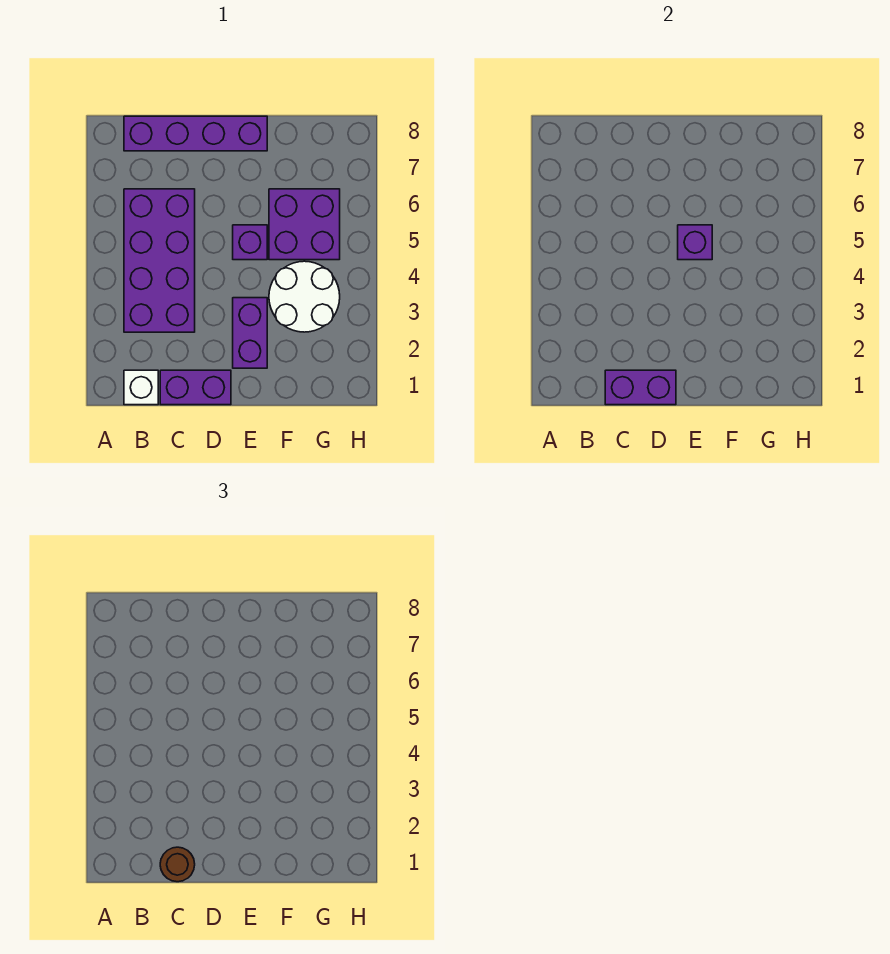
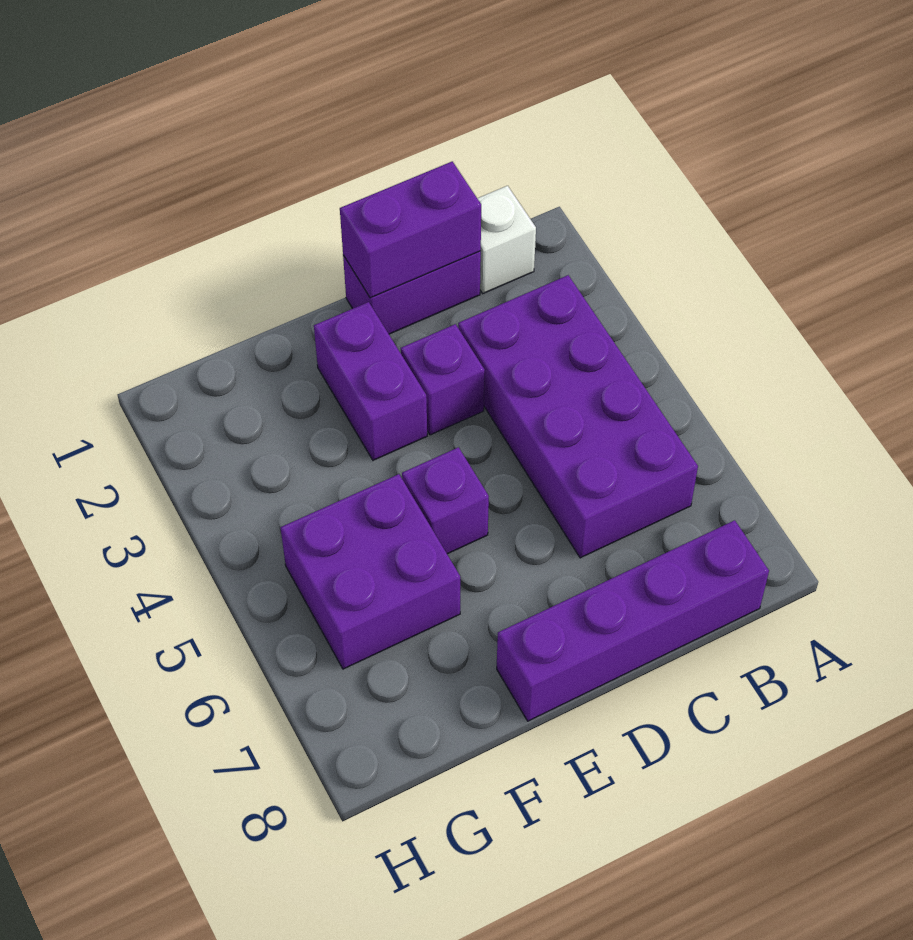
brown 1x1 round brick [160,847,195,882] -> none
purple 1x1 brick [678,225,712,260] -> purple 1x1 brick moved to [401,324,485,435]
white 2x2 round brick [269,261,340,332] -> none

